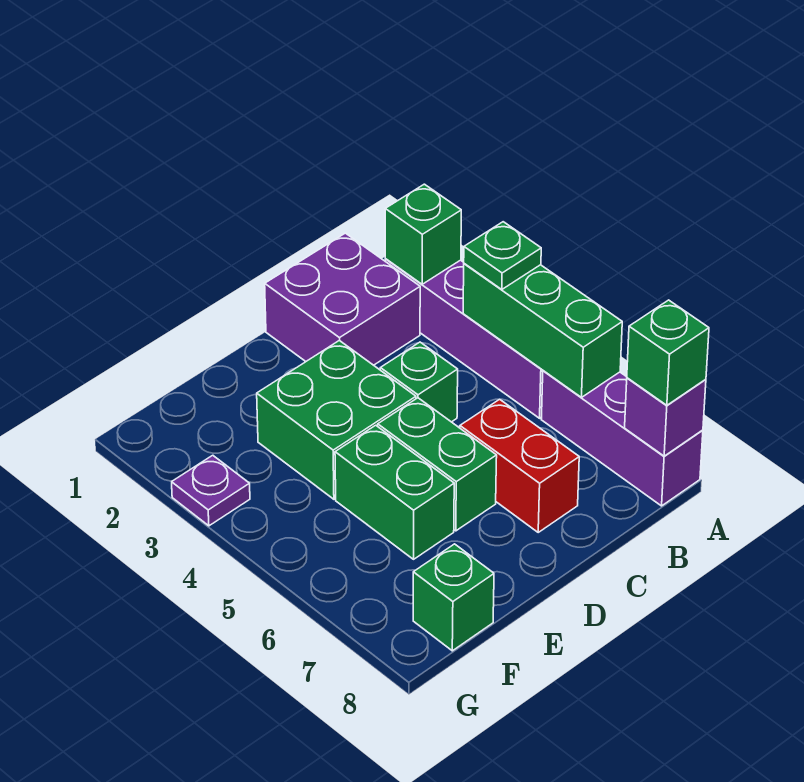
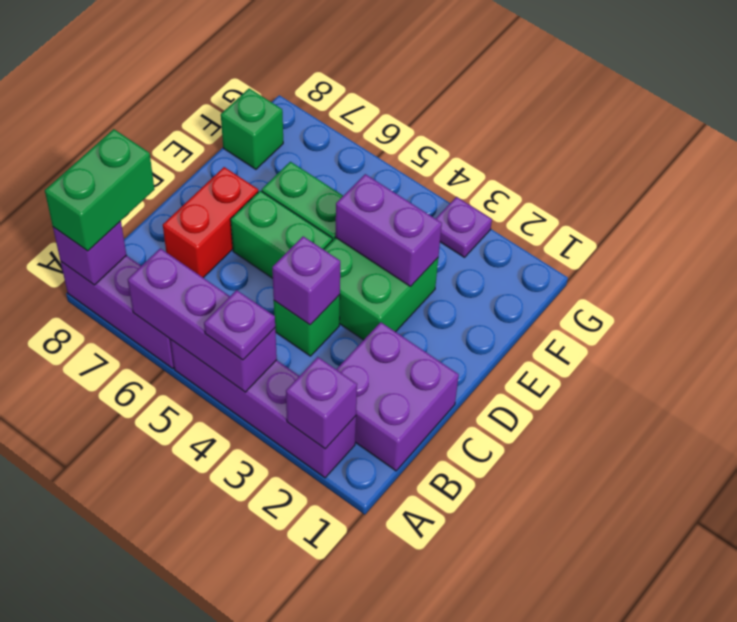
green 1x1 brick [385,184,461,284] -> purple 1x1 brick [286,357,357,449]
green 1x3 brick [463,264,622,397] -> purple 1x3 brick [128,248,277,392]
green 1x1 plate [464,222,541,290] -> purple 1x1 plate [204,290,275,360]
green 1x1 brick [627,300,709,405] -> green 1x2 brick [45,129,155,251]
none -> purple 1x1 brick [272,236,340,325]
red 1x2 brick [460,399,579,532] -> red 1x2 brick turned to [163,167,258,278]
none -> purple 1x2 brick [336,174,442,286]

